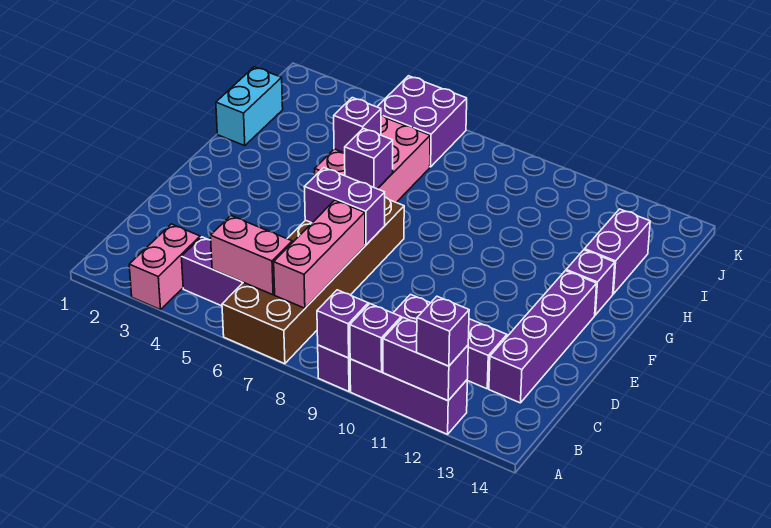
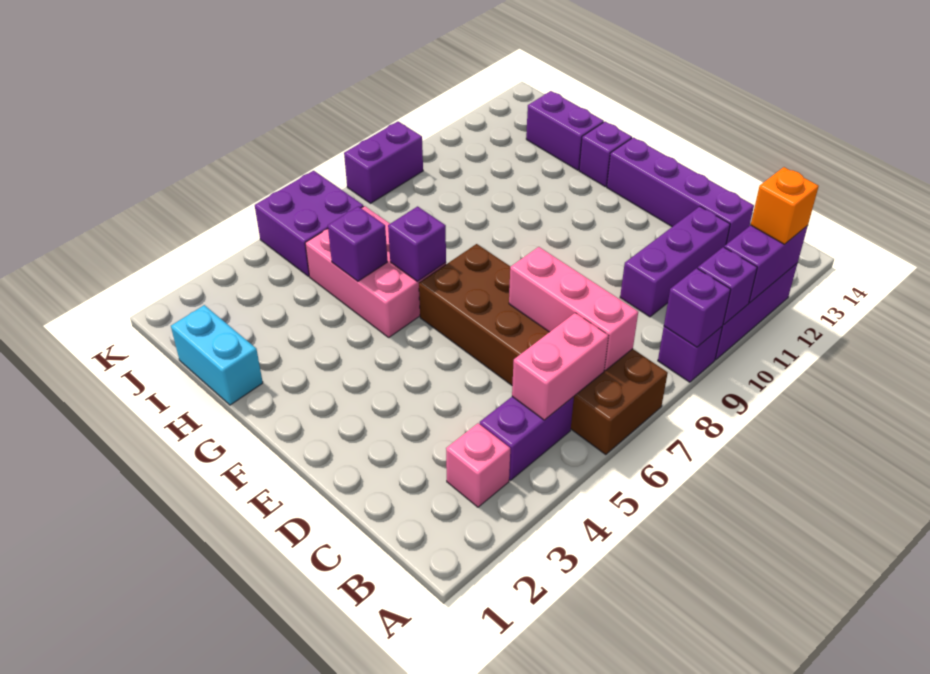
pink 1x2 brick [129,224,200,310] -> pink 1x1 brick [446,423,510,507]
purple 1x1 brick [417,296,469,366] -> orange 1x1 brick [751,167,819,244]
purple 1x2 brick [304,168,385,245] -> purple 1x2 brick moved to [344,122,423,203]

